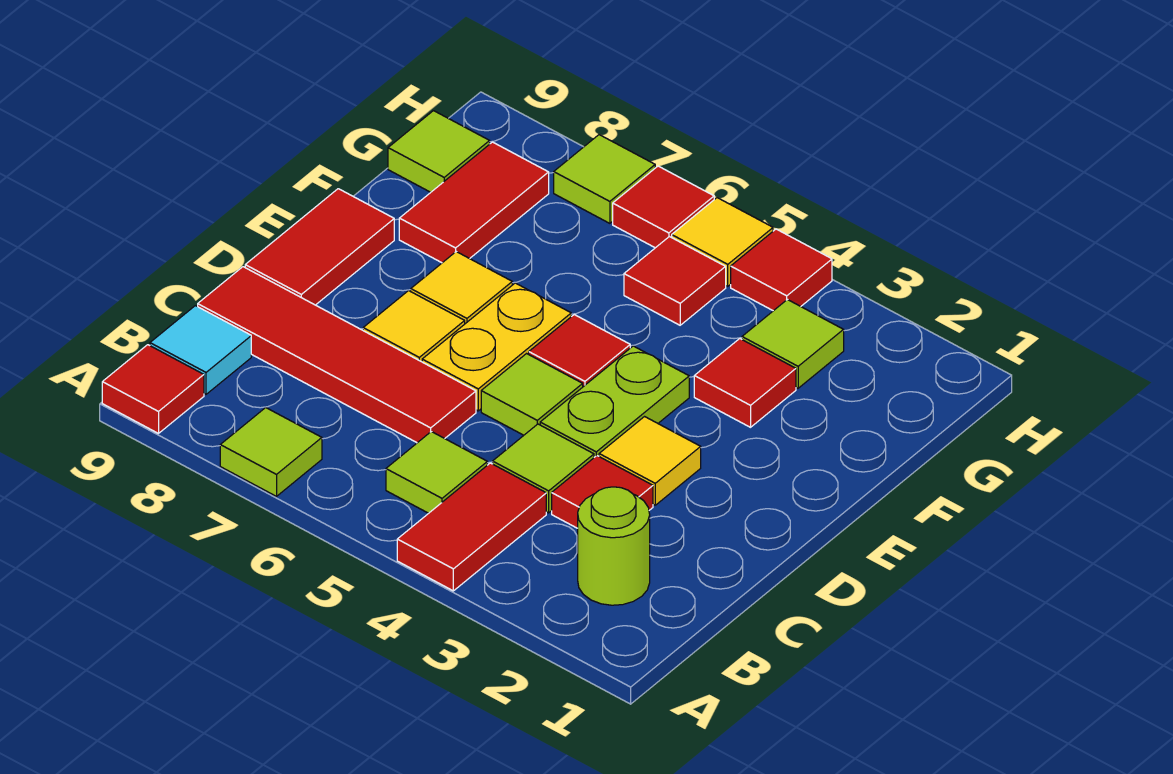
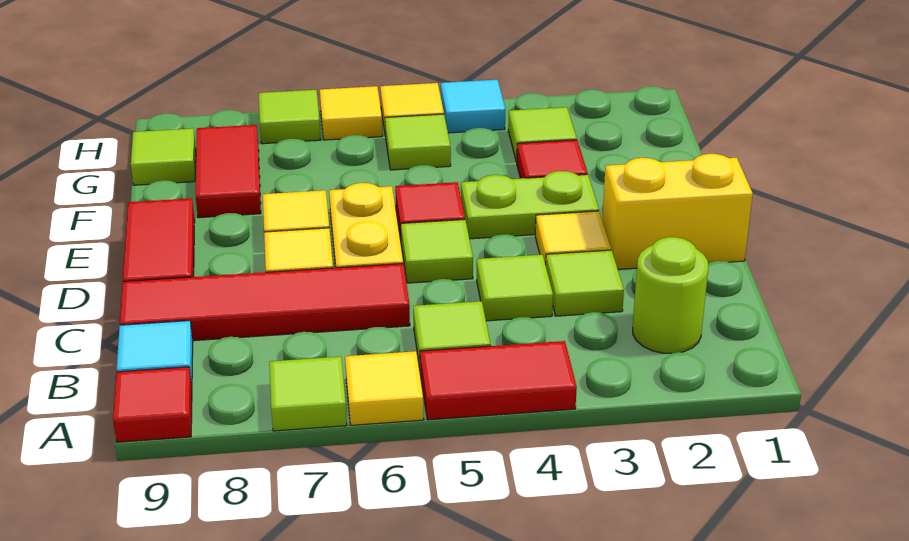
red 1x2 tile [397,463,546,591] -> red 1x2 tile turned to [420,341,577,420]
none -> yellow 1x1 tile [345,351,424,425]
red 1x1 tile [552,456,653,528] -> lime 1x1 tile [546,250,624,316]
none -> yellow 1x2 brick [602,154,753,269]
lime 1x2 plate [540,346,689,457] -> lime 1x2 plate turned to [461,171,599,239]
red 1x1 tile [624,237,726,325] -> lime 1x1 tile [385,114,451,170]
red 1x1 tile [731,229,832,311] -> cyan 1x1 tile [441,80,505,133]
red 1x1 tile [613,166,714,248] -> yellow 1x1 tile [320,86,382,140]

